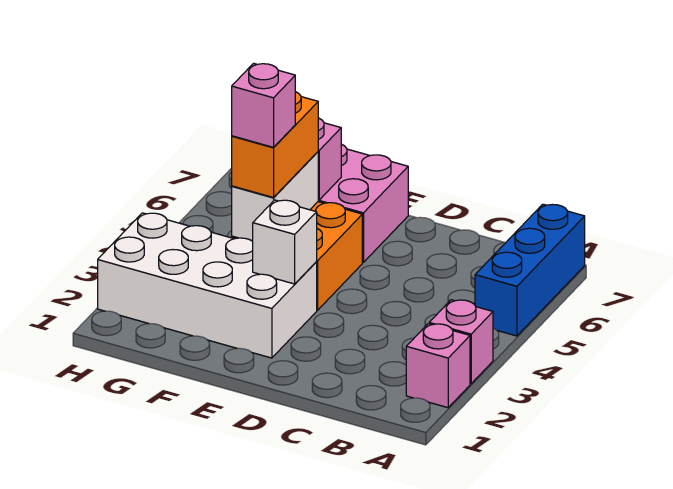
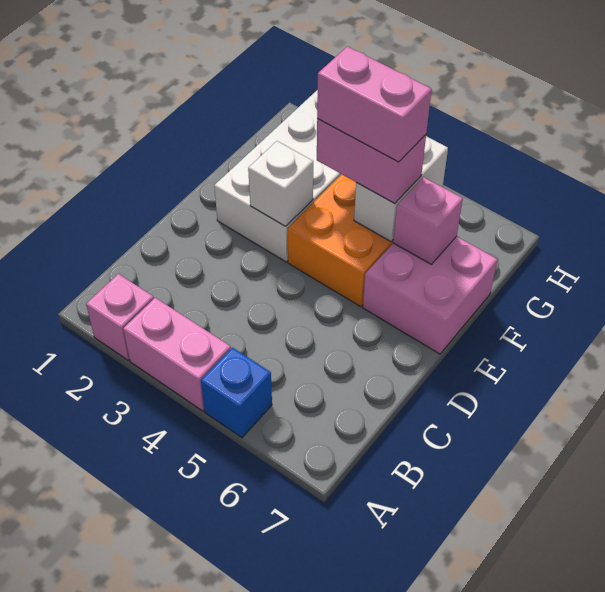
pink 1x1 brick [429,300,493,384] -> pink 1x2 brick [123,298,231,411]
blue 1x3 brick [475,204,585,336] -> blue 1x1 brick [201,348,272,438]
white 1x2 brick [232,152,318,241] -> white 1x2 brick turned to [354,136,448,242]
orange 1x2 brick [232,92,318,198] -> pink 1x2 brick [317,118,426,204]
pink 1x1 brick [232,63,295,147] -> pink 1x2 brick [317,46,432,162]

